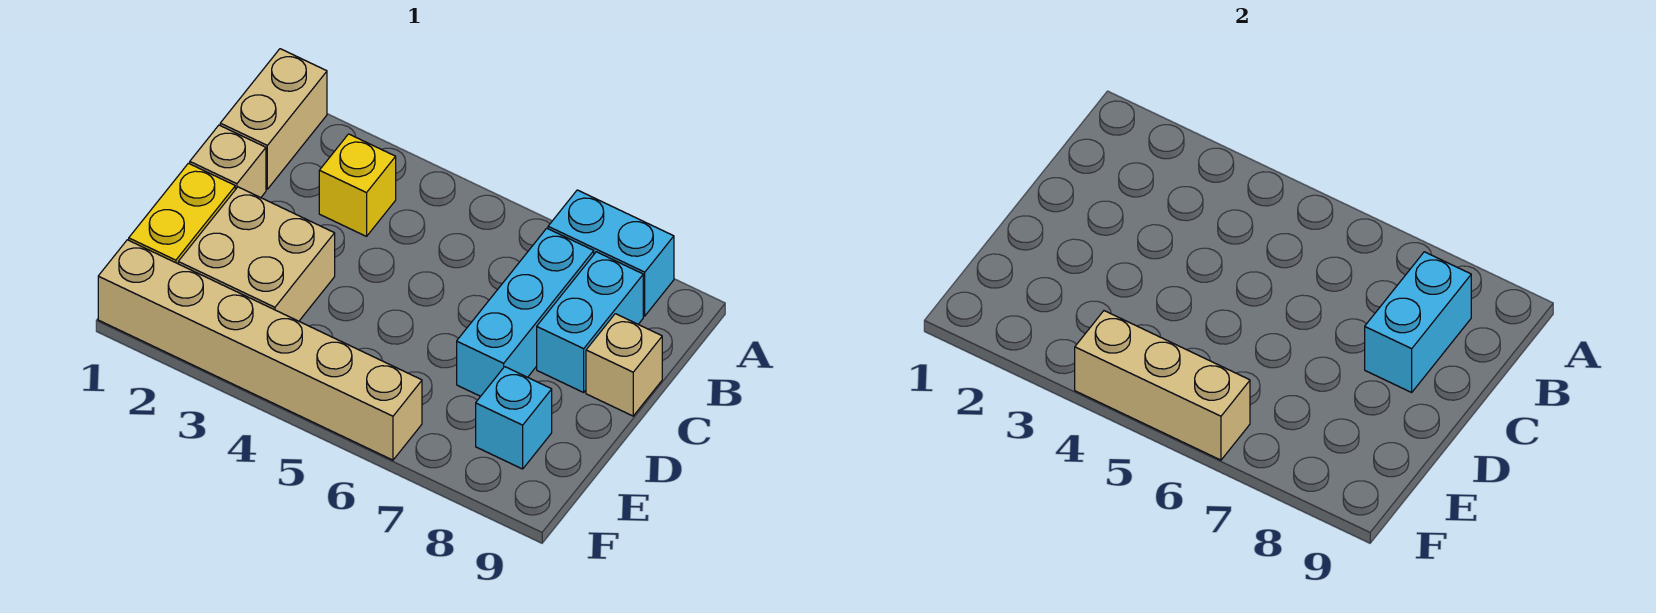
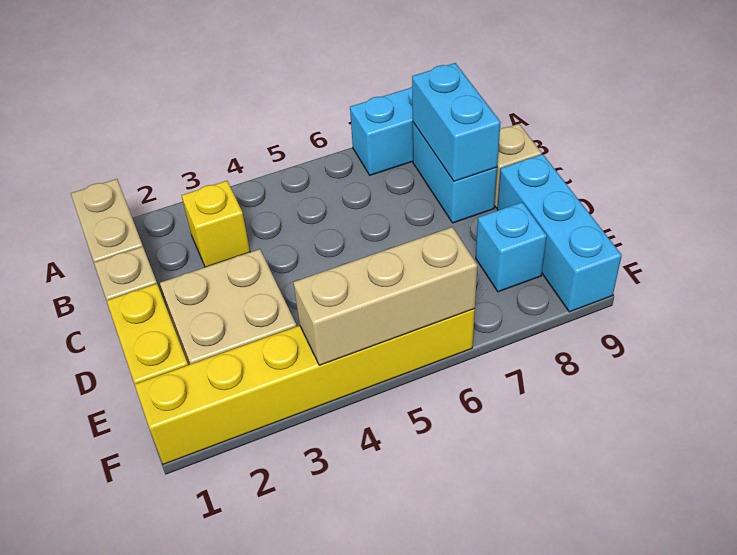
cyan 1x3 brick [457,228,594,396] -> cyan 1x3 brick moved to [497,154,622,312]
tan 1x6 brick [98,240,422,460] -> yellow 1x6 brick [135,309,475,465]

